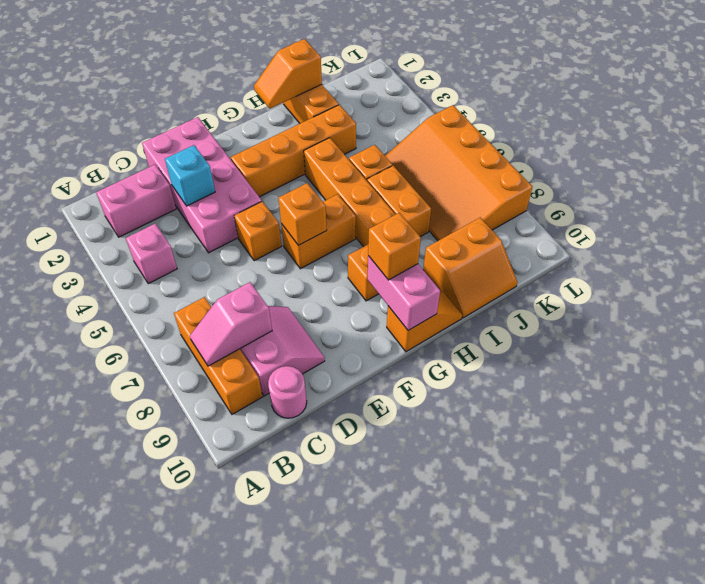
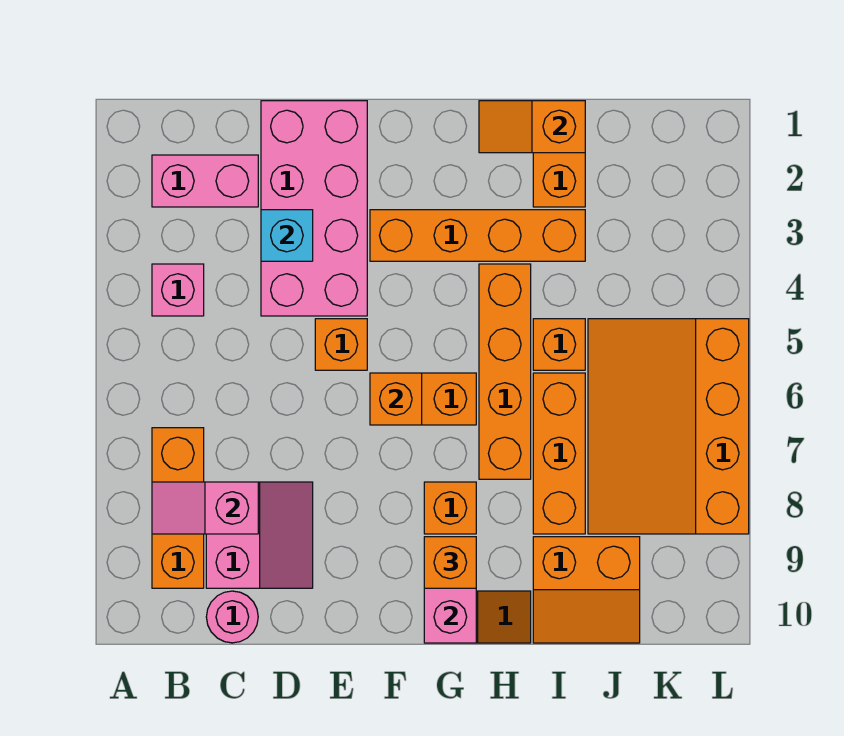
orange 1x2 brick [367,166,431,237] -> orange 1x3 brick [533,373,585,534]

